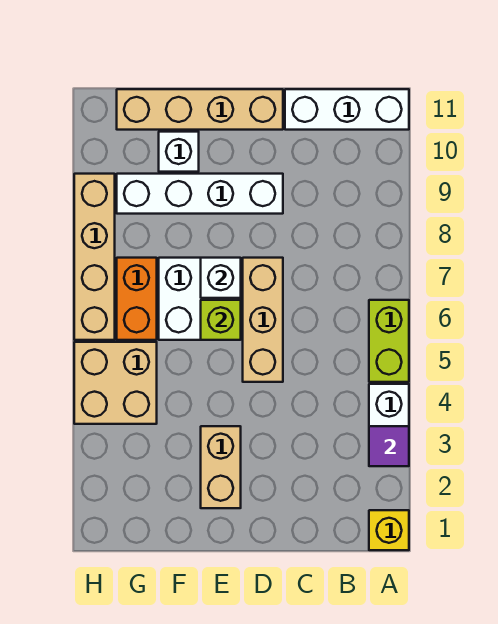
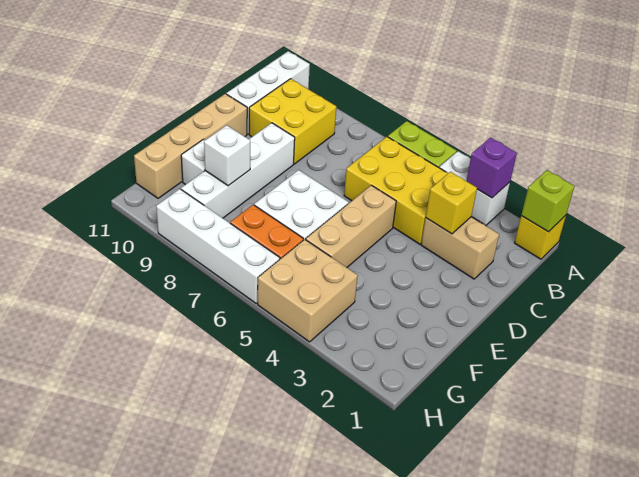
purple 1x1 tile [369,426,409,466] -> purple 1x1 brick [466,138,517,198]
none -> yellow 2x3 brick [344,137,448,244]
none -> yellow 2x2 brick [249,79,336,164]
none -> yellow 1x1 brick [426,172,477,234]
tan 1x3 brick [243,258,283,382] -> tan 1x3 brick turned to [306,185,396,267]
tan 1x2 brick [201,426,241,508] -> tan 1x2 brick moved to [421,217,499,279]
lime 1x1 brick [201,300,241,340] -> lime 1x1 brick moved to [521,170,574,232]
white 1x1 brick [201,258,241,298] -> white 1x1 brick moved to [204,125,250,186]
tan 1x4 brick [74,174,115,340] -> white 1x4 brick [156,189,280,303]

